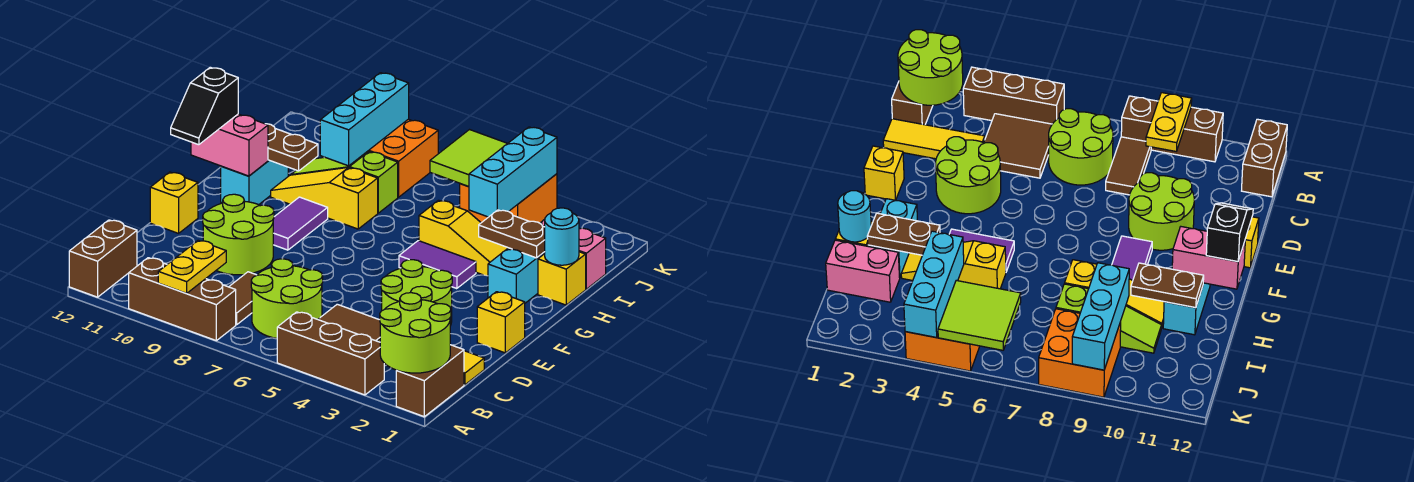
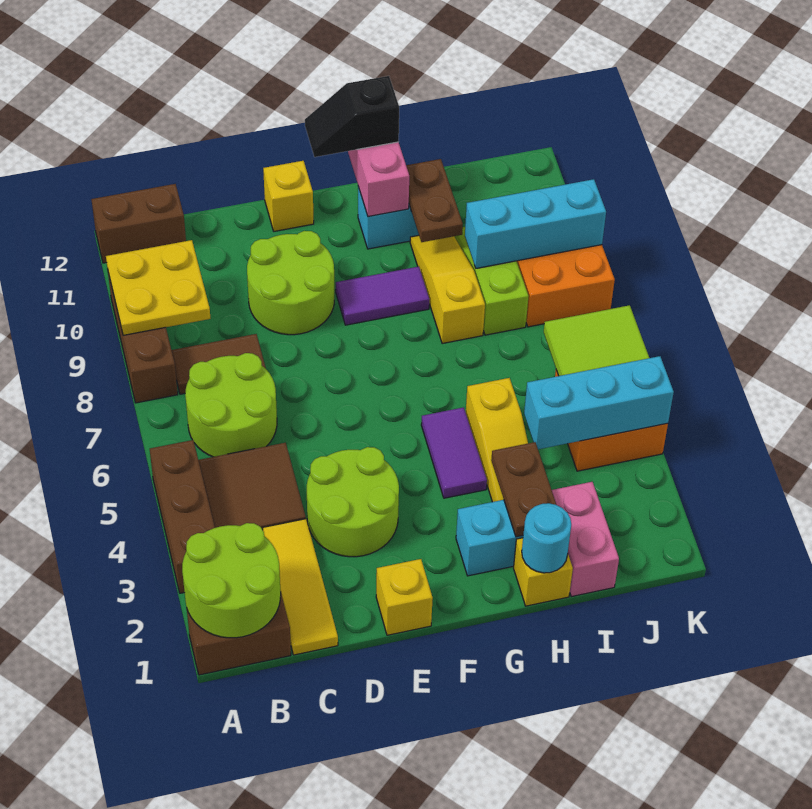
yellow 1x2 plate [158,240,226,293] -> yellow 2x2 plate [106,240,211,335]

